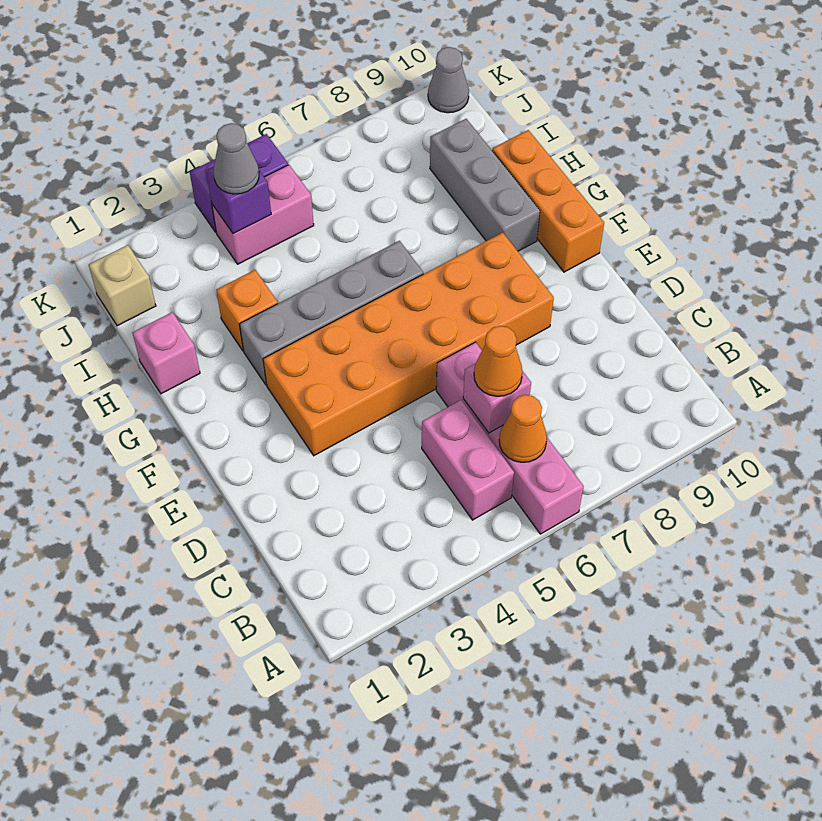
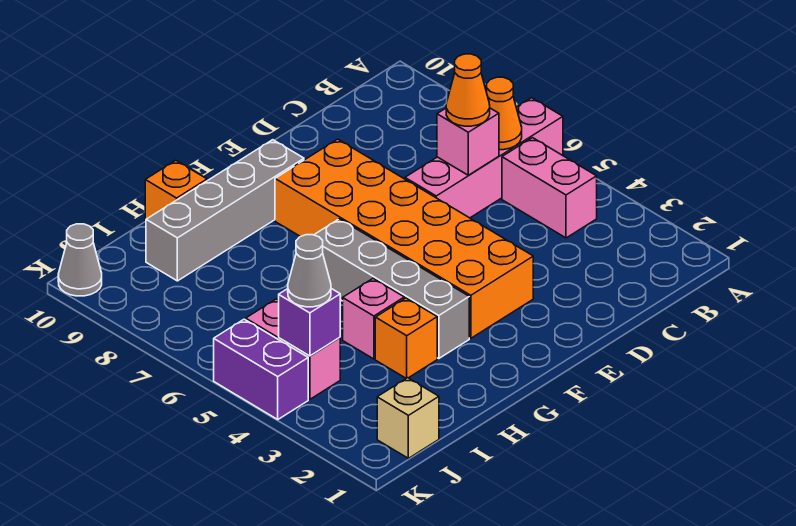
pink 1x2 brick [422,400,514,520] -> pink 1x2 brick turned to [502,138,597,238]
orange 1x3 brick [492,130,604,272] -> orange 1x1 brick [145,160,207,223]
grey 1x3 brick [430,119,540,251] -> grey 1x4 brick [146,140,304,281]
pink 1x1 brick [133,312,200,394] -> pink 1x1 brick moved to [343,278,404,359]

